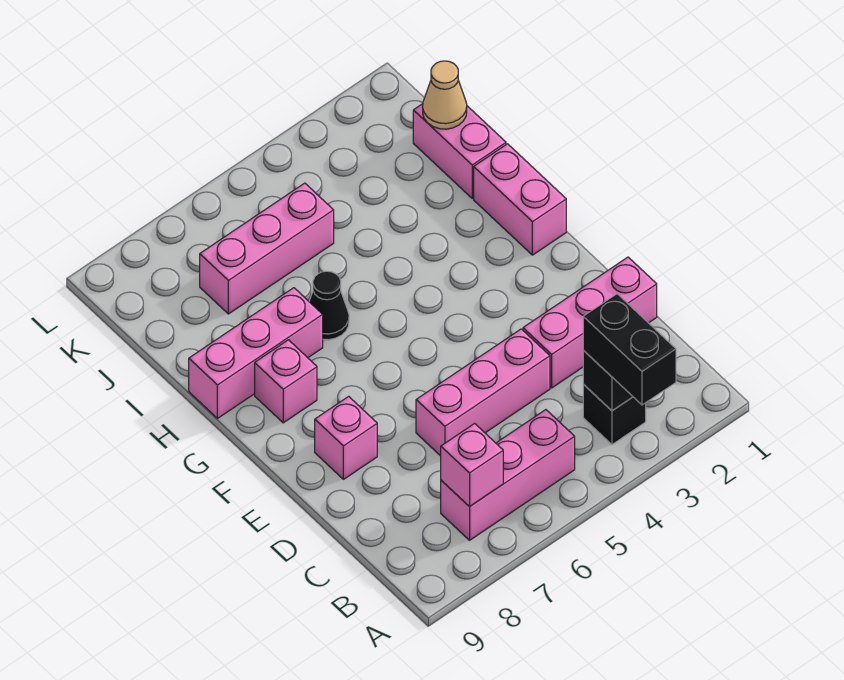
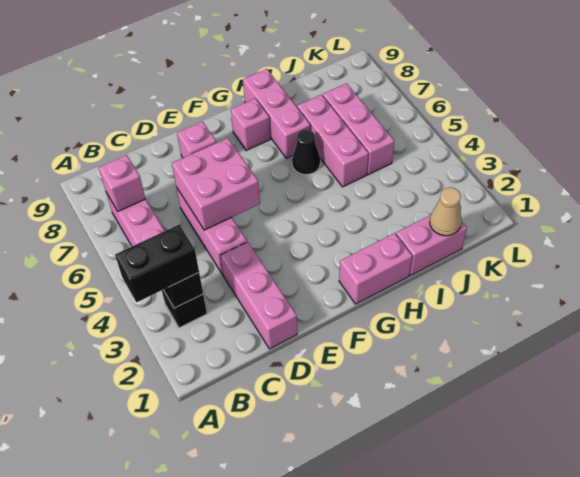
none -> pink 2x2 brick [172,138,260,230]
none -> pink 1x3 brick [297,95,368,187]

